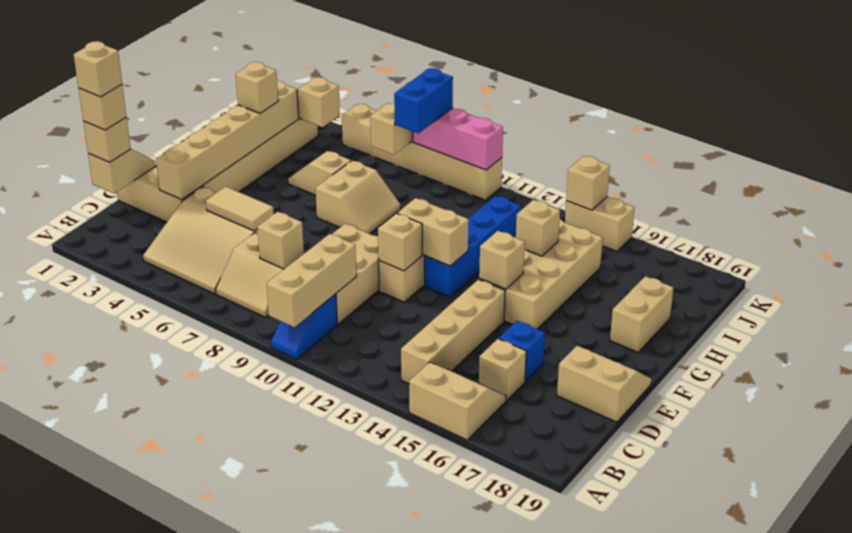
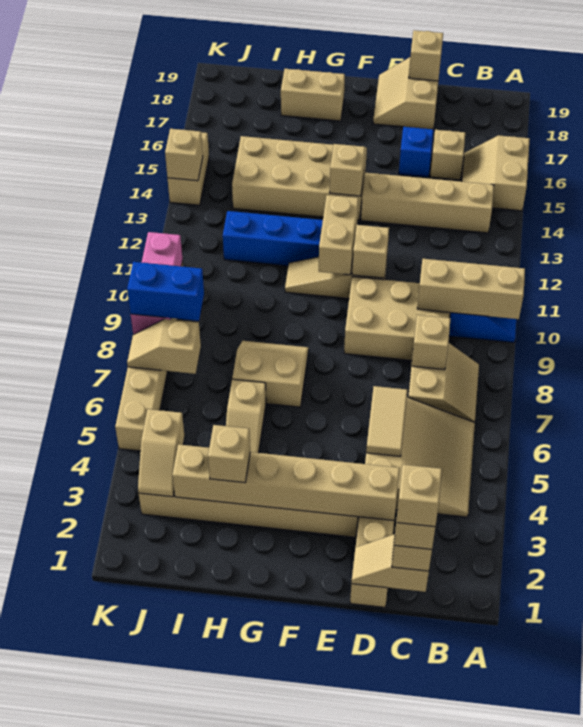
tan 1x1 brick [516,200,560,256] -> tan 1x1 brick moved to [409,30,443,81]

